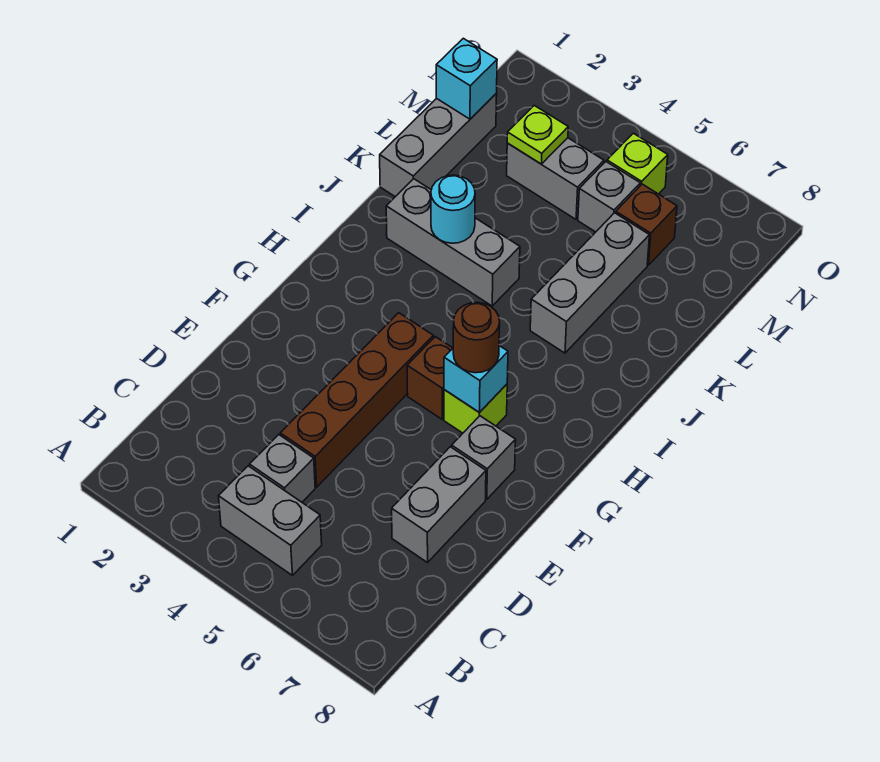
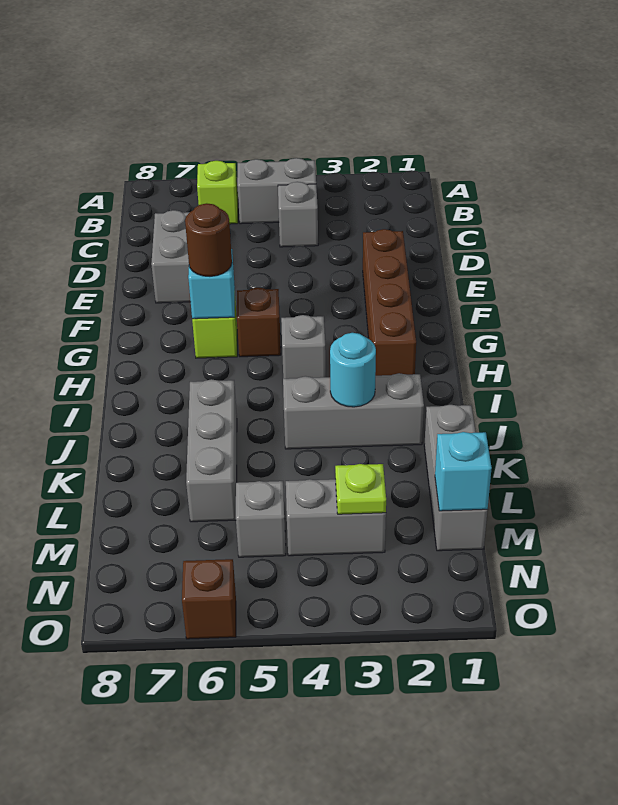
brown 1x4 brick [280,313,433,487] -> brown 1x4 brick moved to [363,229,416,376]
grey 1x1 brick [452,416,516,499] -> grey 1x1 brick moved to [281,315,326,379]
brown 1x1 brick [616,184,677,265] -> brown 1x1 brick moved to [182,559,236,639]
lime 1x1 brick [607,133,668,194] -> lime 1x1 brick moved to [197,161,238,224]

